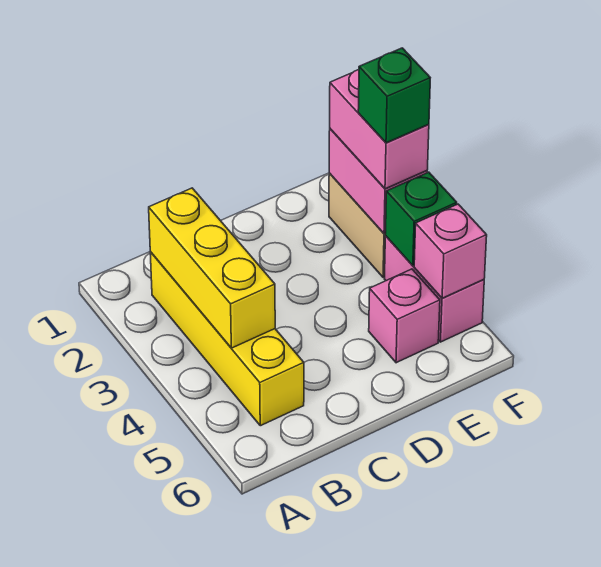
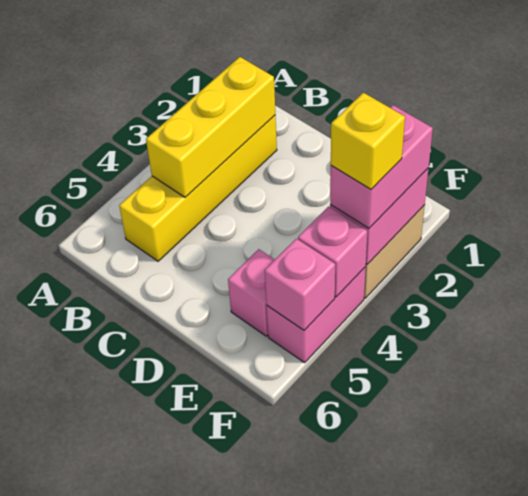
green 1x1 brick [358,48,430,143] -> yellow 1x1 brick [331,93,405,189]
green 1x1 brick [385,172,457,266] -> pink 1x1 brick [298,206,367,297]

